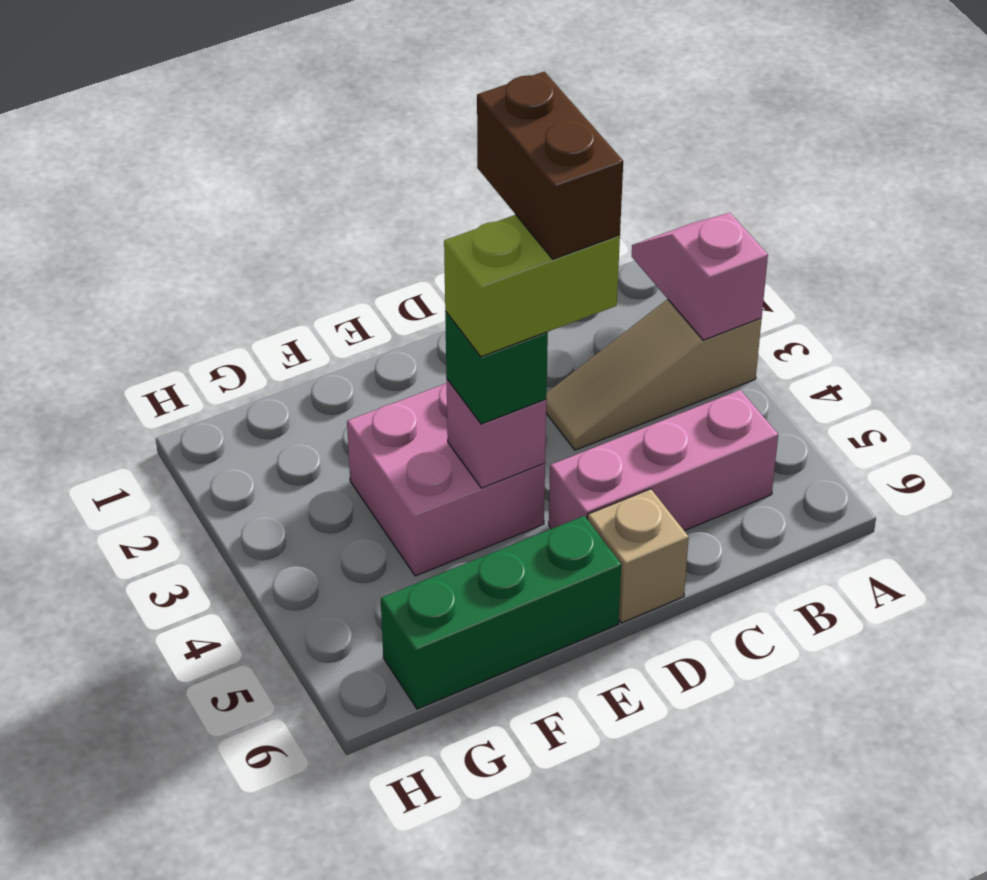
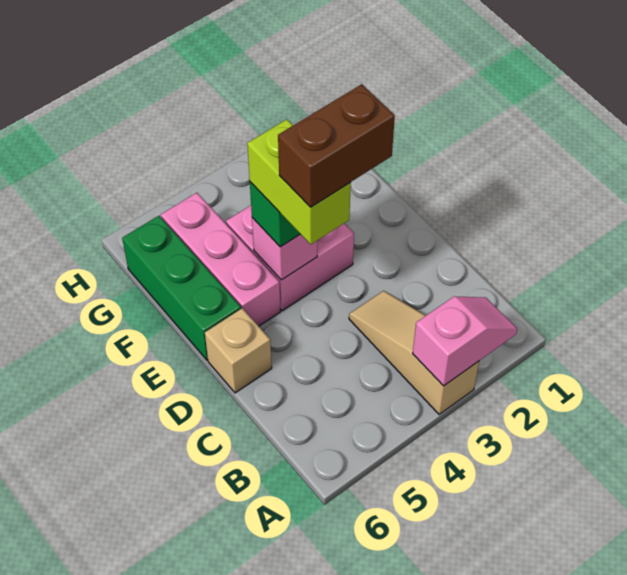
pink 1x3 brick [549,390,778,531] -> pink 1x3 brick moved to [161,193,281,326]

